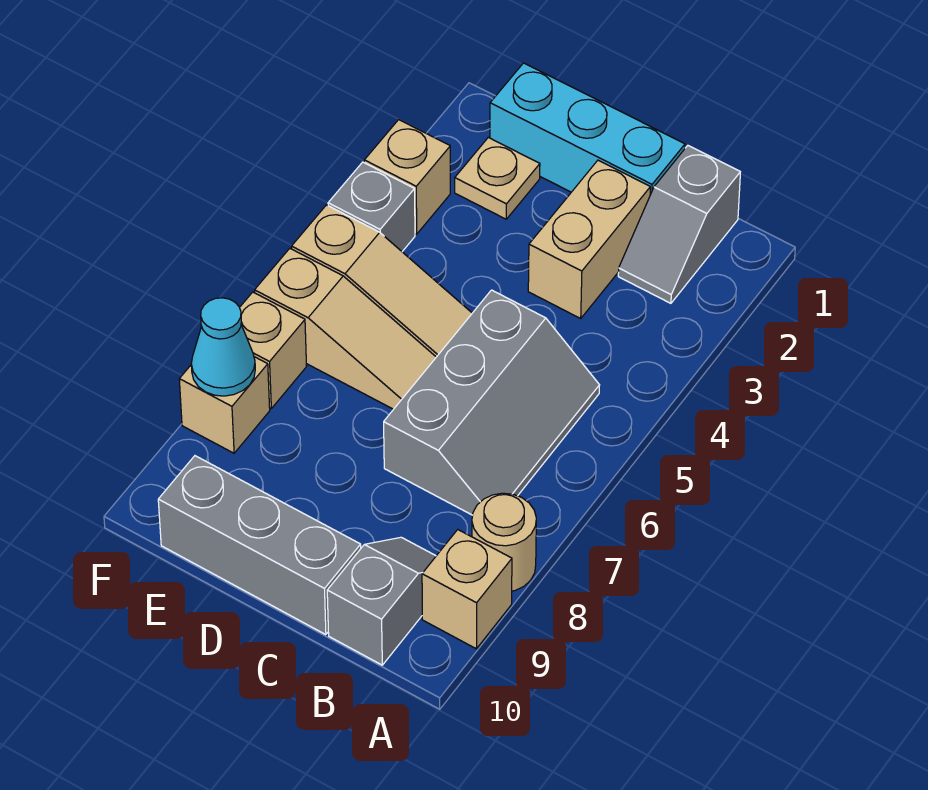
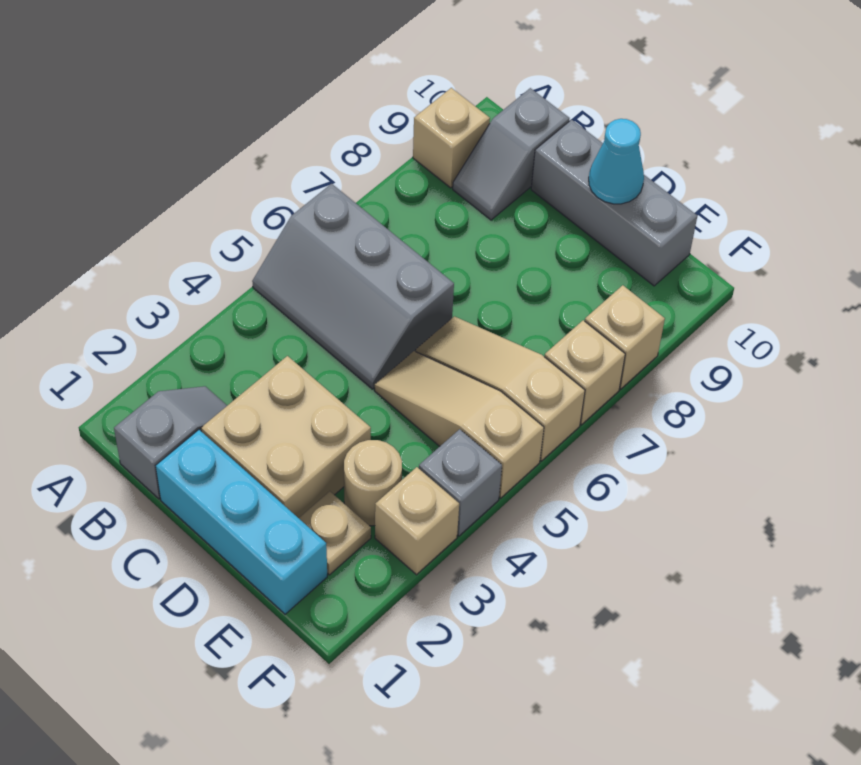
tan 1x1 round brick [472,493,536,591] -> tan 1x1 round brick moved to [344,440,402,526]
grey 2x3 slope [384,290,600,515] -> grey 2x3 slope turned to [252,184,454,389]
tan 1x2 brick [528,160,650,318] -> tan 2x2 brick [201,356,371,518]
cyan 1x1 cone [191,298,255,396] -> cyan 1x1 cone moved to [589,119,644,204]

